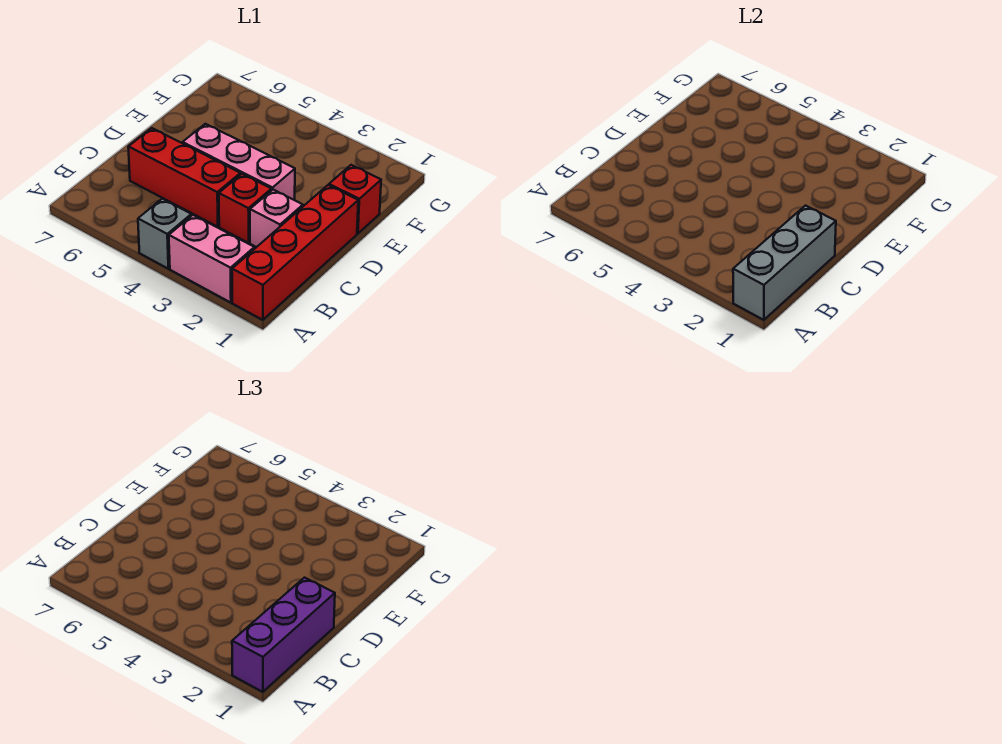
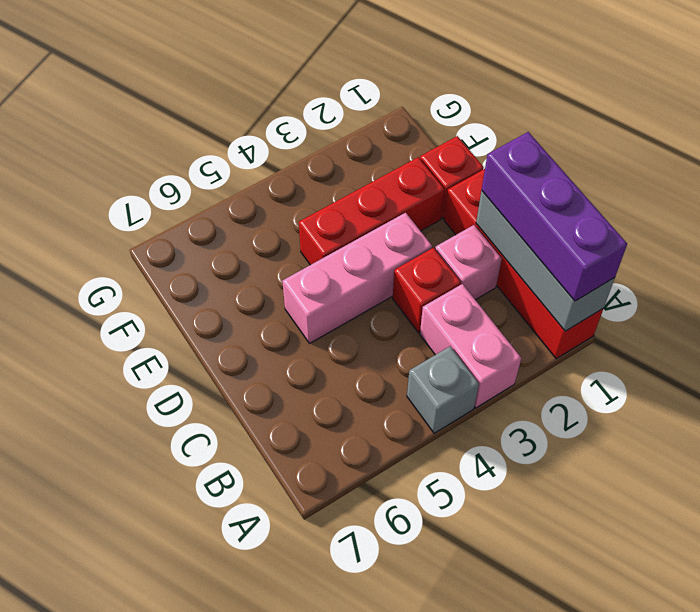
pink 1x2 brick [169,215,254,303] -> pink 1x2 brick turned to [420,284,521,408]
red 1x3 brick [128,128,240,227] -> red 1x3 brick moved to [299,157,444,265]

